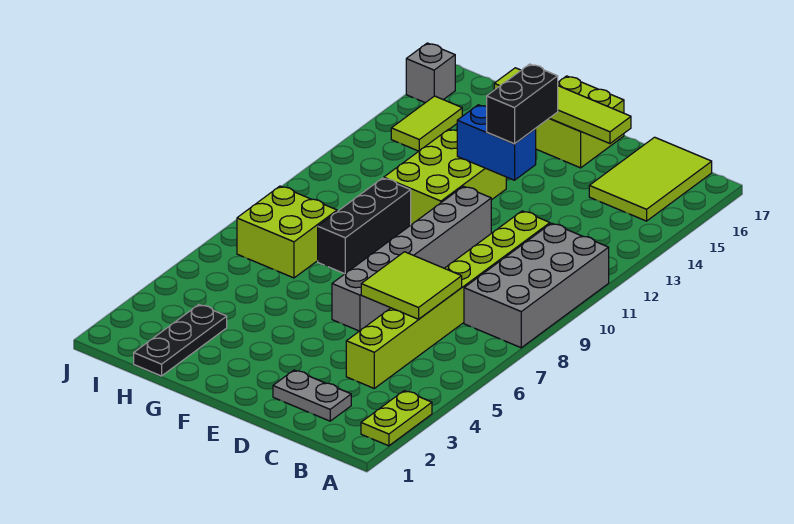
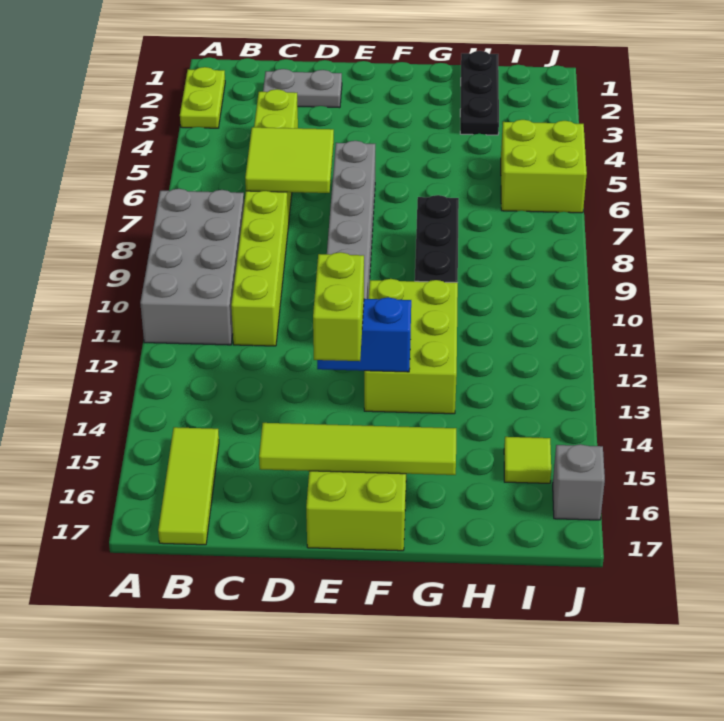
lime 2x3 tile [589,137,712,221] -> lime 1x3 tile [158,427,219,545]
black 1x2 brick [487,64,558,144] -> lime 1x2 brick [313,252,364,361]
lime 2x2 brick [237,186,337,278] -> lime 2x2 brick moved to [501,120,587,213]
lime 1x2 tile [391,96,462,151] -> lime 1x1 tile [504,437,551,483]

